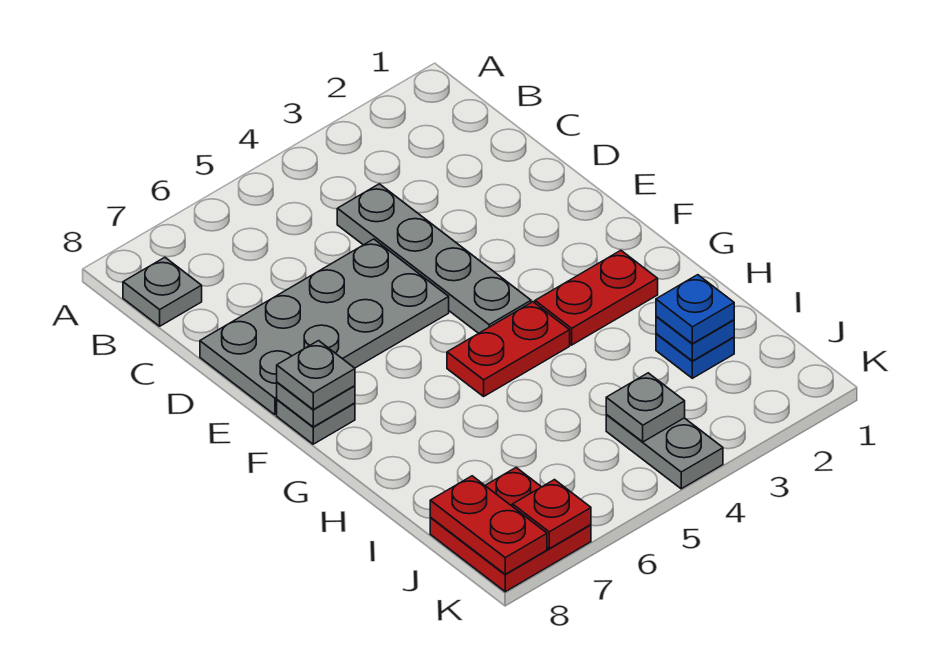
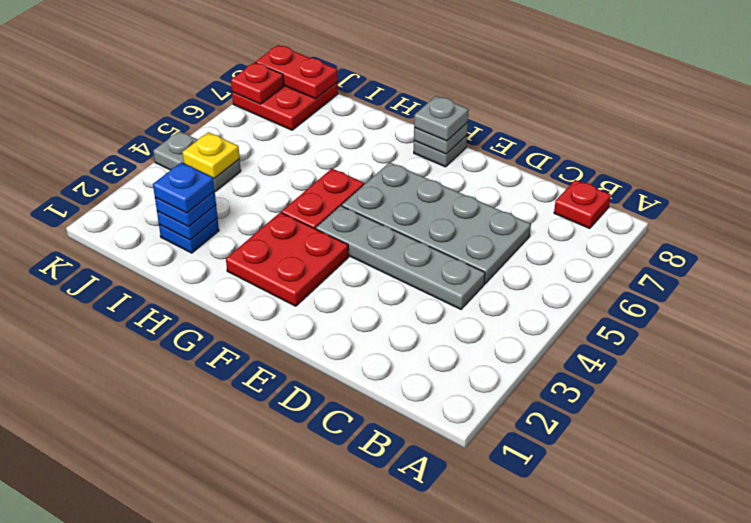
grey 1x1 plate [123,257,202,326] -> red 1x1 plate [554,180,611,228]
grey 2x4 plate [200,239,449,415] -> grey 2x4 plate turned to [342,162,531,284]
red 1x2 plate [535,250,658,345] -> red 2x2 plate [226,212,349,306]
none -> blue 1x1 plate [153,162,215,213]
grey 1x1 plate [606,373,685,442] -> yellow 1x1 plate [182,132,240,179]

